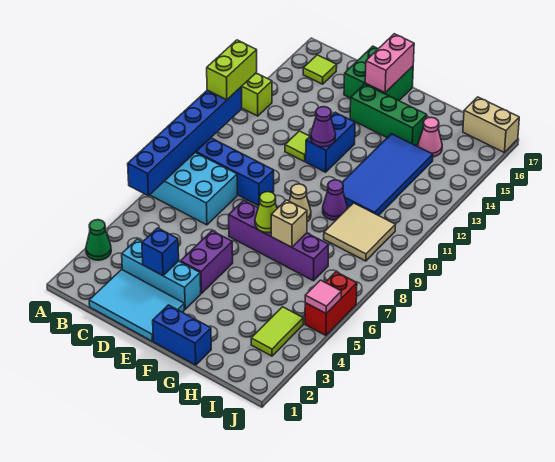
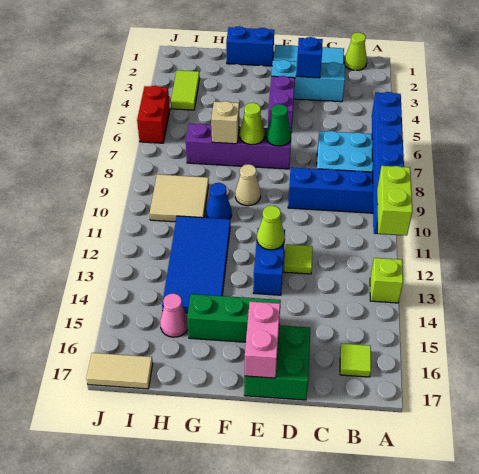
green 1x1 cone [86,220,111,260] -> green 1x1 cone moved to [266,104,291,146]
none -> lime 1x1 cone [344,32,367,70]
purple 1x1 cone [311,107,336,147] -> lime 1x1 cone [257,206,285,250]
purple 1x1 cone [323,180,347,220] -> blue 1x1 cone [206,183,232,219]
tan 1x2 brick [463,97,519,152] -> tan 1x2 tile [86,353,153,389]
pink 1x1 tile [305,280,341,313] -> none

